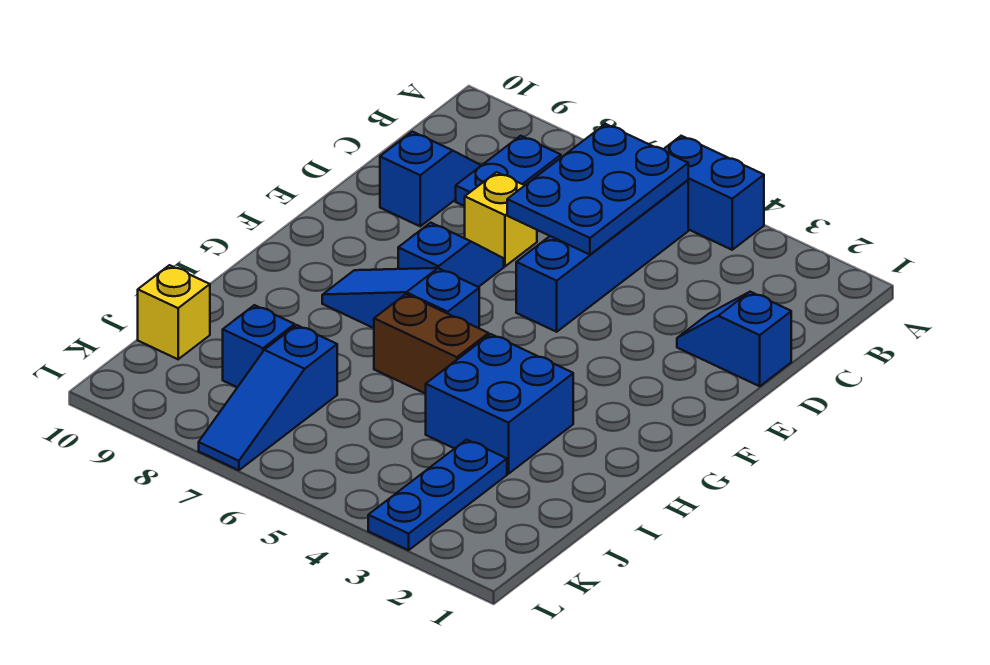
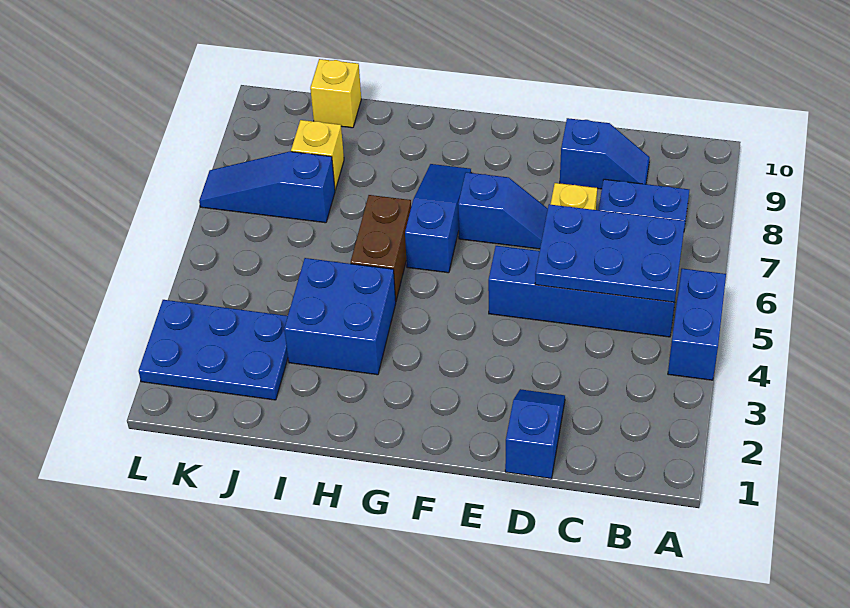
blue 1x3 plate [368,440,507,550] -> blue 2x3 plate [138,300,288,400]
blue 1x1 brick [223,305,295,387] -> yellow 1x1 brick [291,120,344,190]

